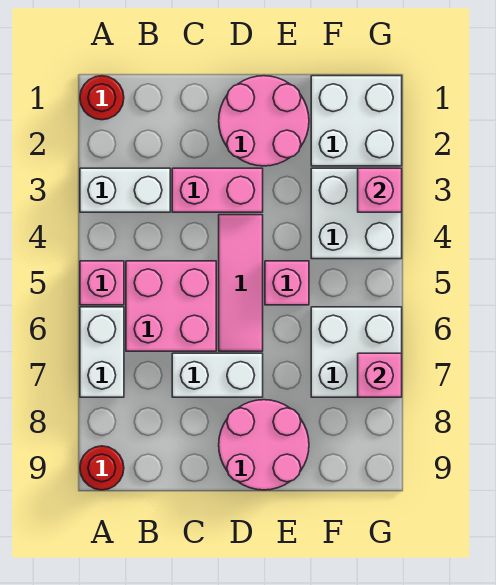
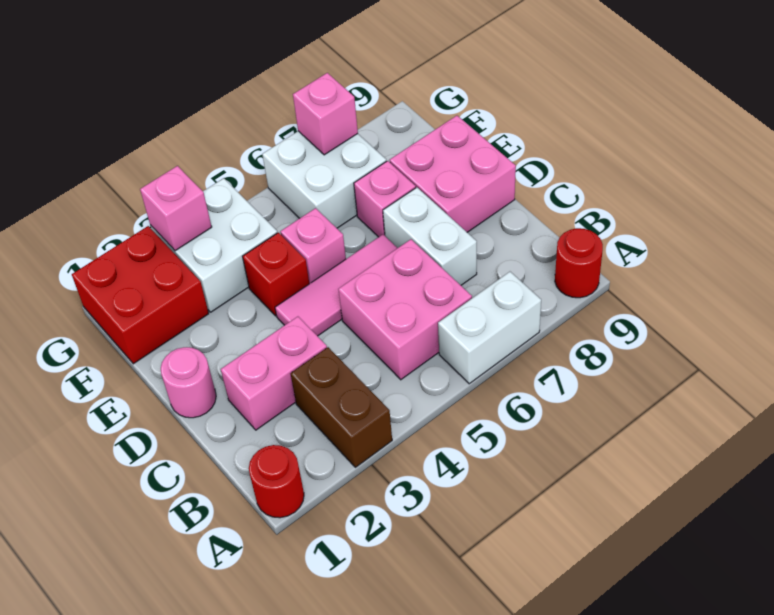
white 1x2 brick [80,168,170,212] -> brown 1x2 brick [291,347,392,467]
pink 1x1 brick [80,261,124,305] -> pink 1x1 brick moved to [354,161,416,237]
pink 1x2 brick [172,168,263,212] -> pink 1x2 brick turned to [221,317,327,430]
pink 2x2 round brick [219,76,309,166] -> pink 1x1 round brick [161,347,216,418]
pink 2x2 round brick [219,400,309,490] -> pink 2x2 brick [390,116,516,232]
none -> red 1x1 brick [243,233,309,316]
white 2x2 brick [311,76,402,166] -> red 2x2 brick [72,226,209,364]

